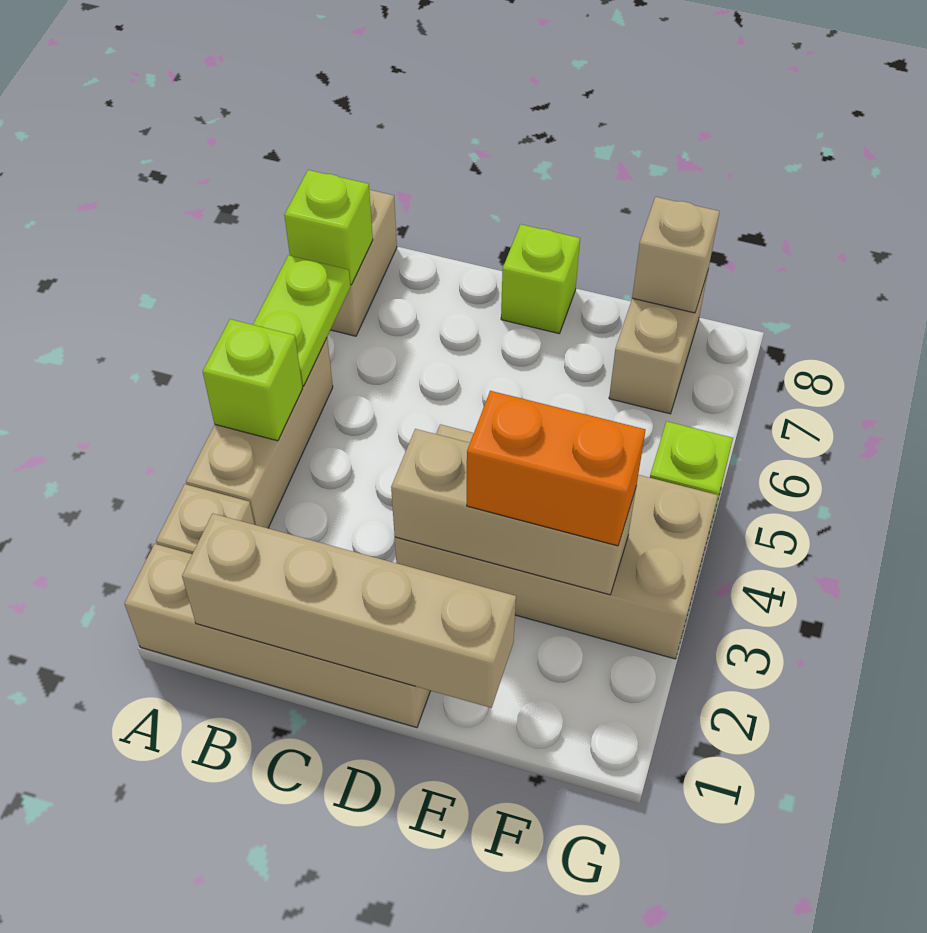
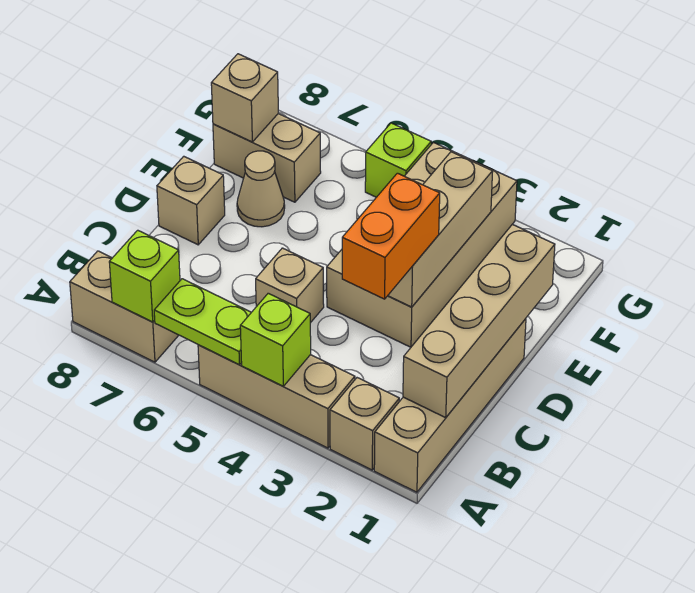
none -> tan 1x1 brick [256,248,324,323]
lime 1x1 brick [501,224,580,334] -> tan 1x1 brick [157,156,225,245]
orange 1x2 brick [467,391,645,546] -> orange 1x2 brick moved to [342,173,440,299]
none -> tan 1x1 cone [237,151,285,227]

